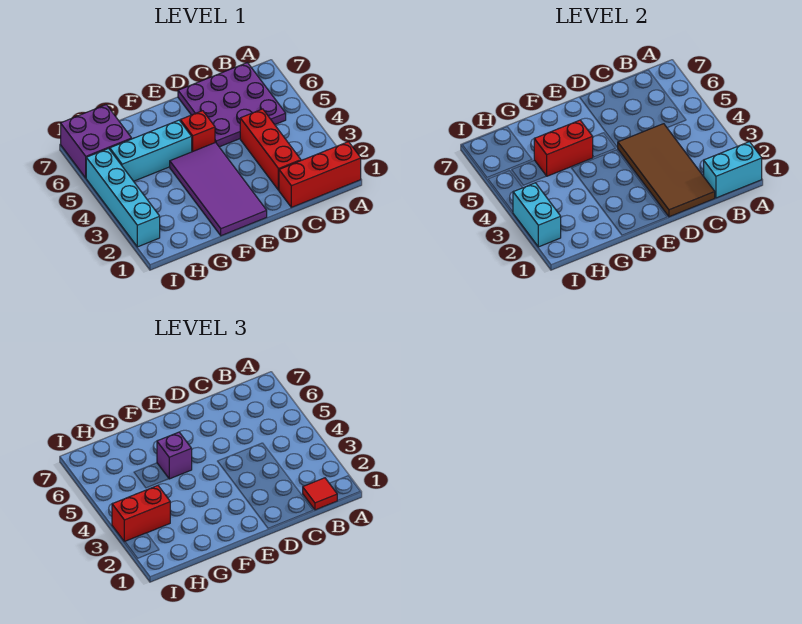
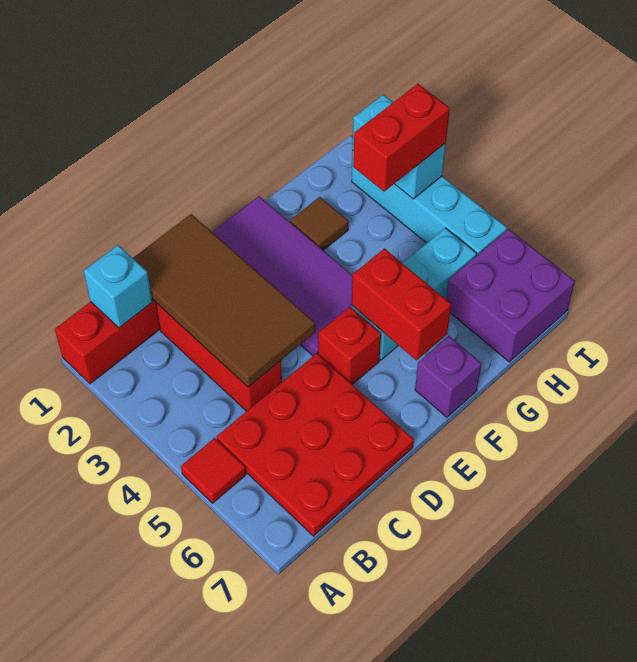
cyan 1x2 brick [704,142,762,198] -> cyan 1x1 brick [84,245,152,328]
red 1x1 tile [303,478,337,510] -> red 1x1 tile moved to [181,438,246,503]
purple 3x3 plate [178,63,286,147] -> red 3x3 plate [217,353,414,536]
red 1x2 brick [534,120,593,176] -> red 1x2 brick turned to [352,249,451,360]
purple 1x1 brick [157,432,192,479] -> purple 1x1 brick moved to [415,336,482,417]
none -> brown 1x1 tile [290,197,349,250]

